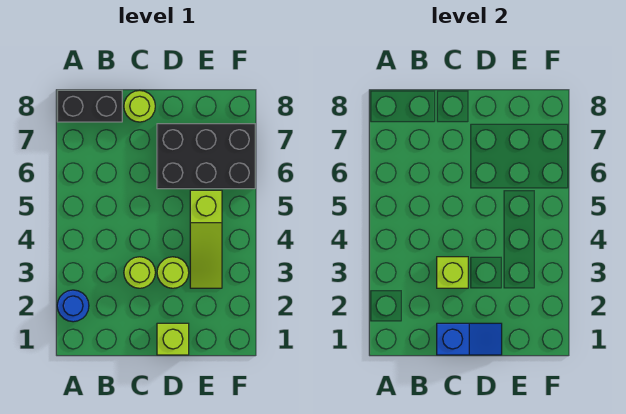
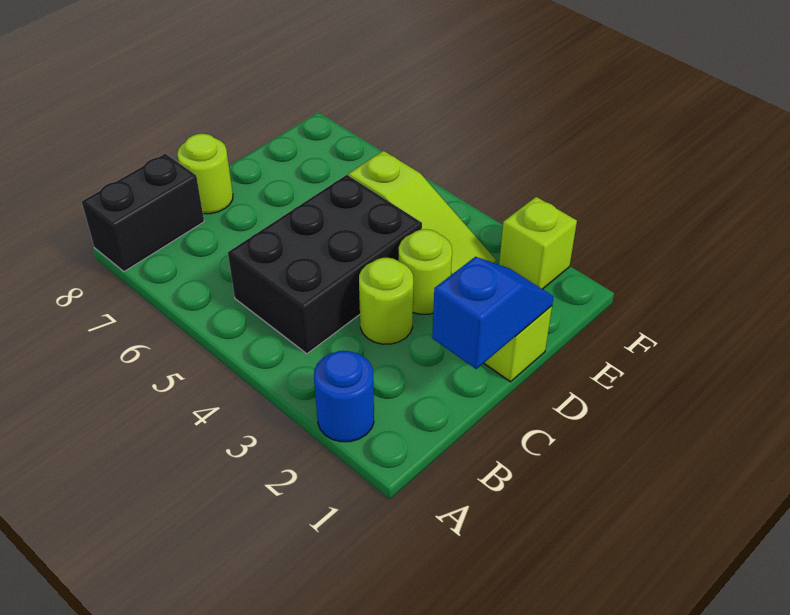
lime 1x1 brick [437,257,468,288] -> lime 1x1 brick moved to [499,197,577,289]
black 2x3 brick [157,124,255,189] -> black 2x3 brick moved to [228,175,422,354]

